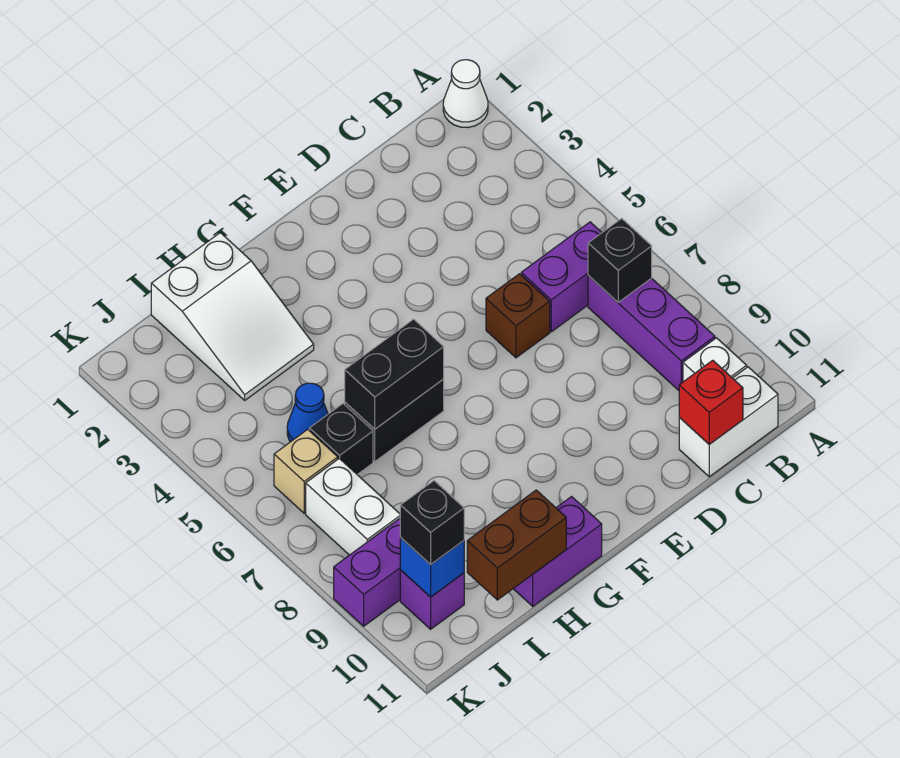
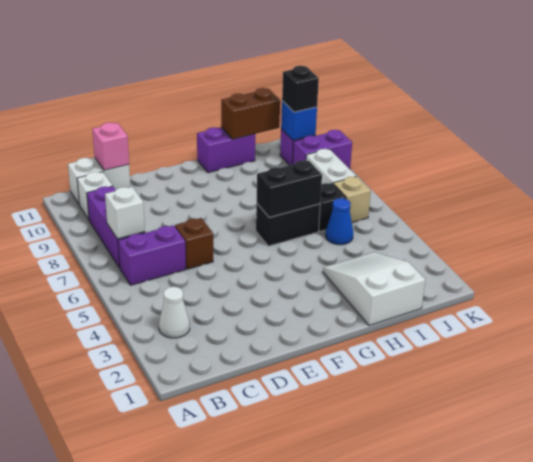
white 1x1 cone [443,60,488,128] -> white 1x1 cone moved to [159,287,190,338]
black 1x1 brick [588,218,652,302] -> white 1x1 brick [105,187,145,239]
red 1x1 brick [679,360,743,444] -> pink 1x1 brick [92,123,129,170]

